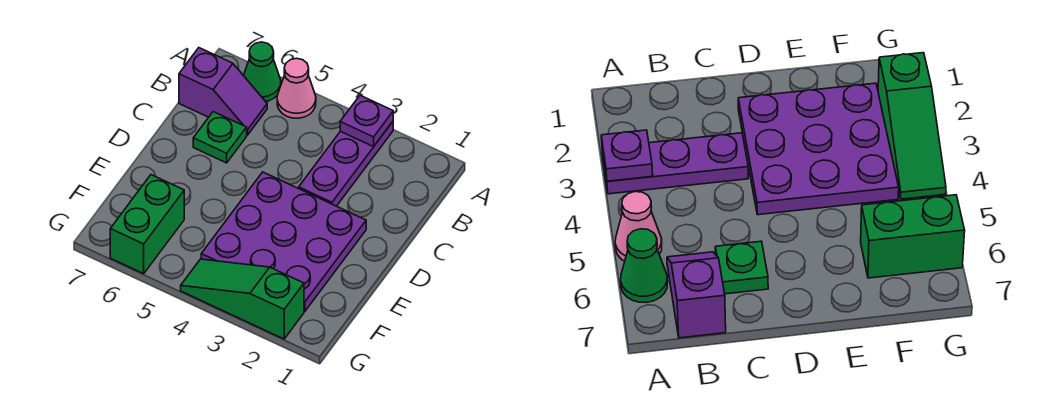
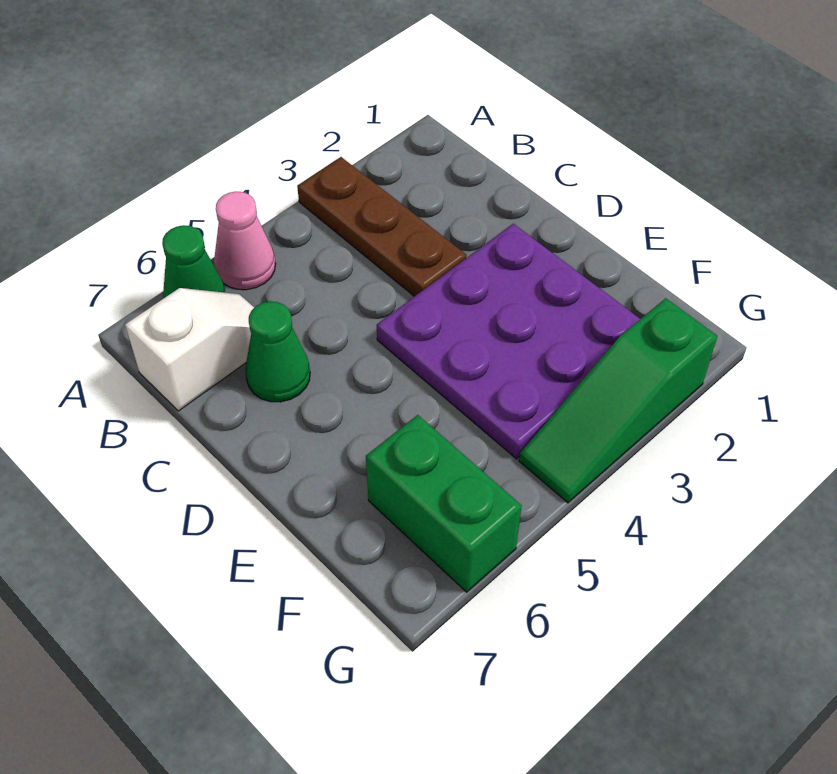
purple 1x3 plate [299,122,393,206] -> brown 1x3 plate [297,157,466,296]
purple 1x1 plate [340,95,393,147] -> none
purple 1x2 slope [179,48,267,135] -> white 1x2 slope [125,288,254,411]
green 1x1 plate [193,112,247,163] -> green 1x1 cone [245,301,310,402]

